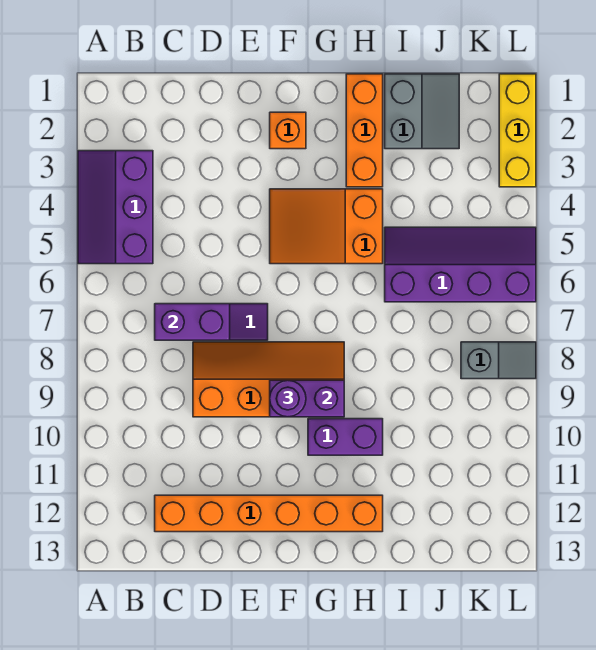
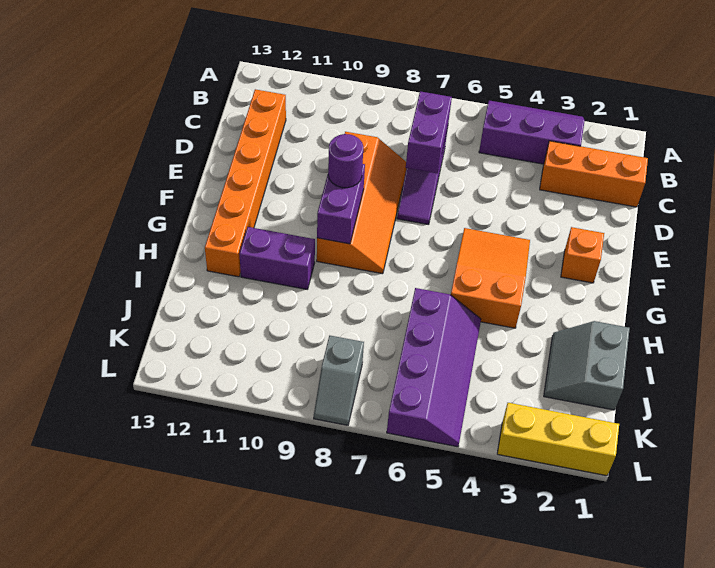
purple 1x2 brick [308,419,383,455] -> purple 1x2 brick turned to [239,227,315,289]
orange 1x3 brick [346,74,383,187] -> orange 1x3 brick moved to [540,141,648,207]
grey 2x2 slope [385,74,459,149] -> grey 2x2 slope turned to [544,321,630,410]

